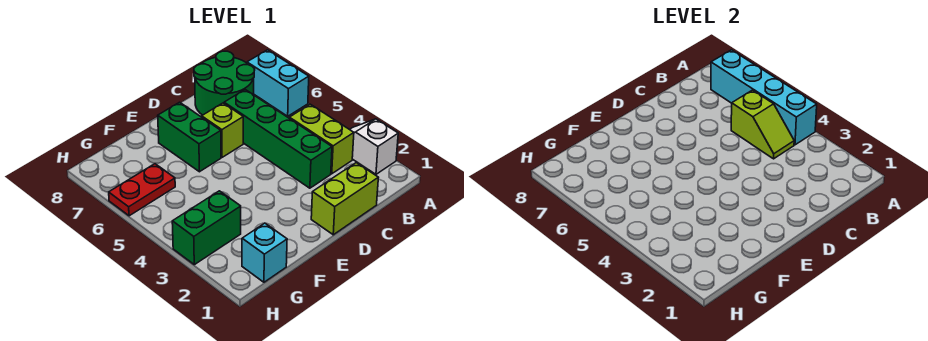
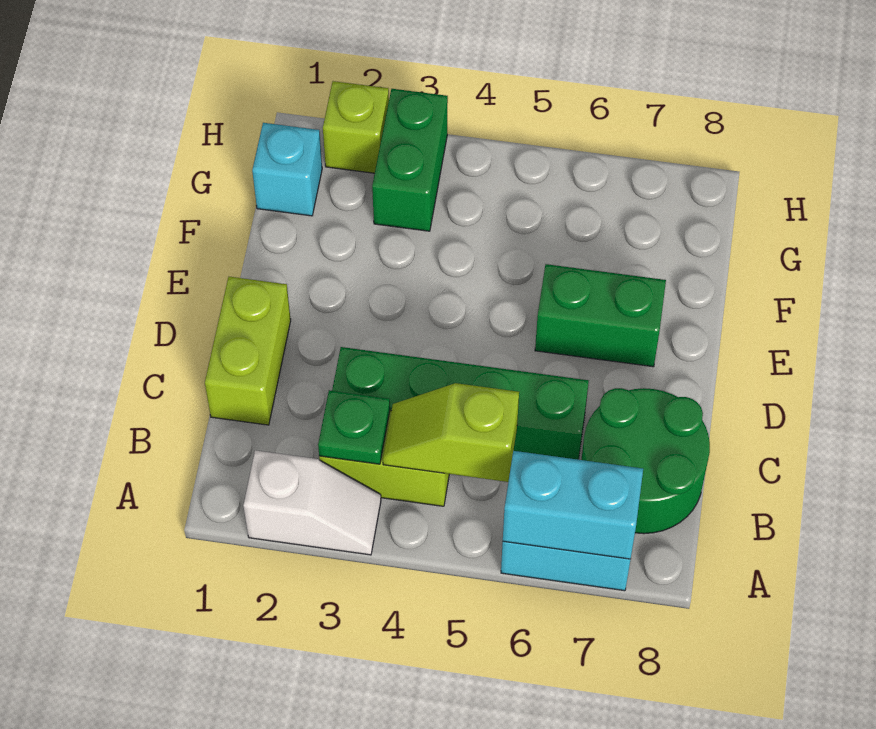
cyan 1x4 brick [711,50,817,145] -> cyan 1x2 brick [503,451,643,559]
none -> green 1x1 plate [318,390,390,464]
lime 1x1 brick [202,103,243,157] -> lime 1x1 brick moved to [323,81,389,173]
red 1x2 plate [109,164,175,216] -> none

